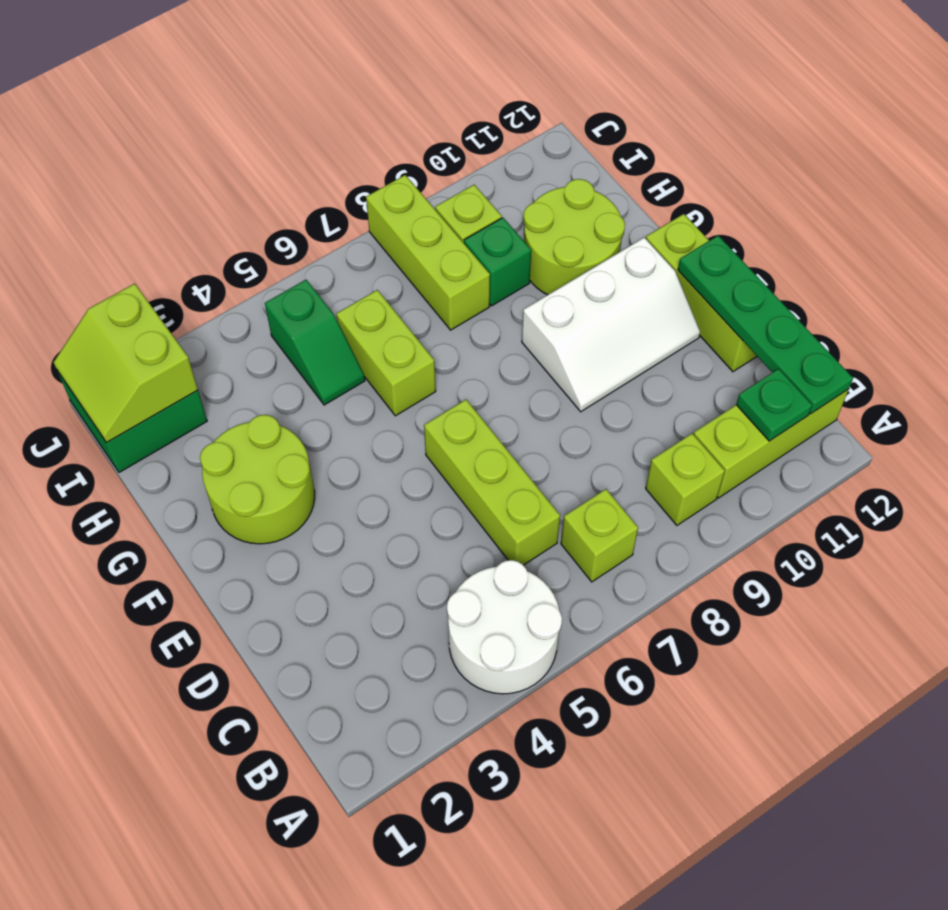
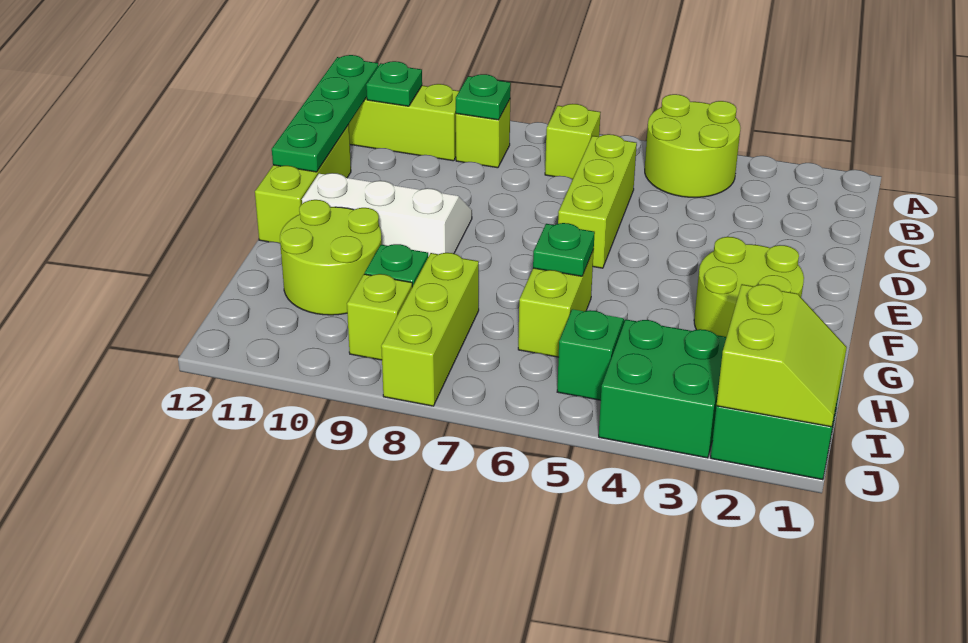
white 2x2 round brick [447,560,562,694] -> lime 2x2 round brick [645,94,740,197]
none -> green 1x1 plate [456,74,511,120]
none -> green 1x1 plate [533,223,595,276]
none -> green 2x2 brick [599,320,727,458]

